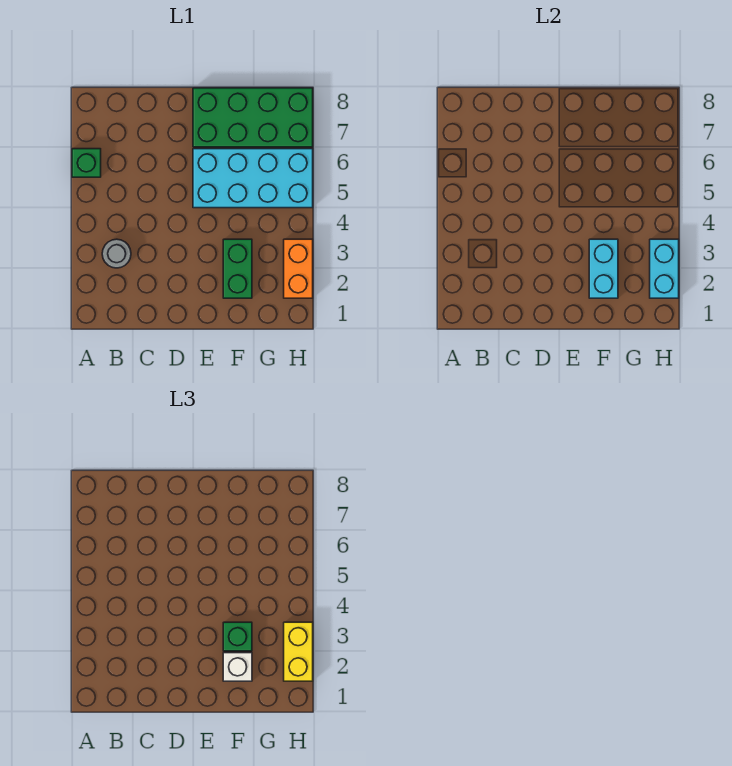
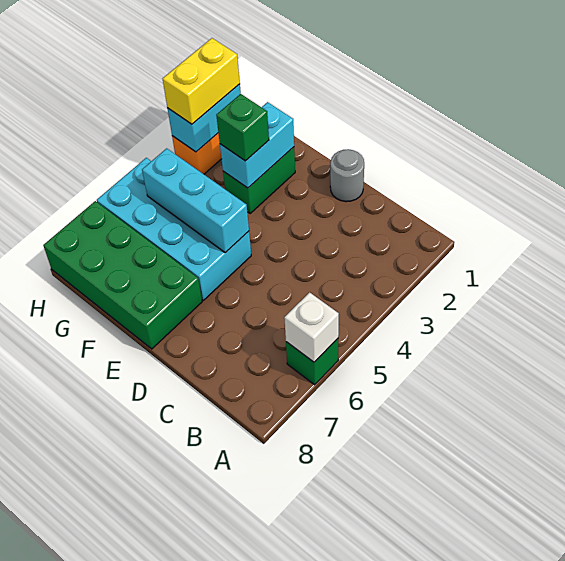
grey 1x1 round brick [102,239,131,268] -> grey 1x1 round brick moved to [330,149,364,202]
none -> cyan 1x3 brick [142,148,249,253]
white 1x1 brick [223,653,252,681] -> white 1x1 brick moved to [284,292,339,362]

